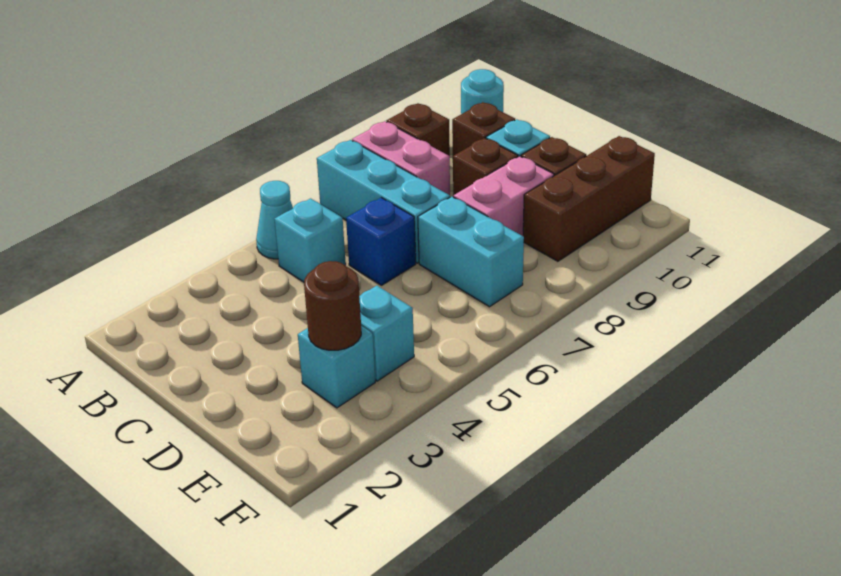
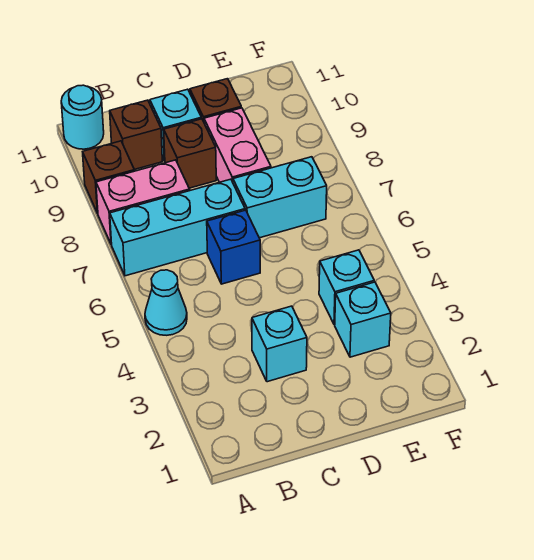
cyan 1x1 brick [274,198,346,282] -> cyan 1x1 brick moved to [252,306,307,382]
brown 1x1 round brick [304,261,361,350] -> none
brown 1x3 brick [523,136,655,261] -> none

